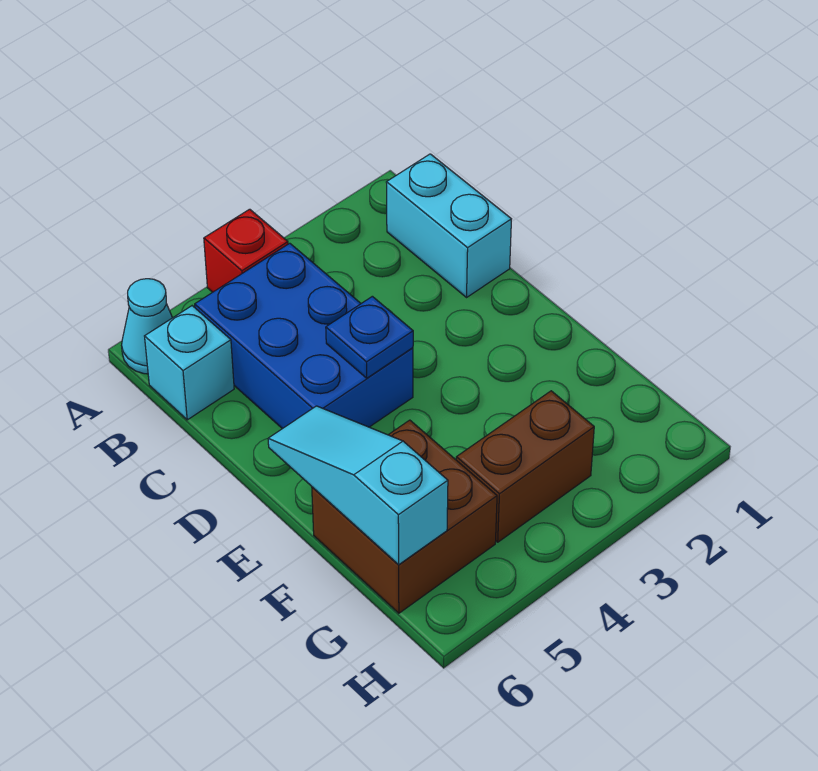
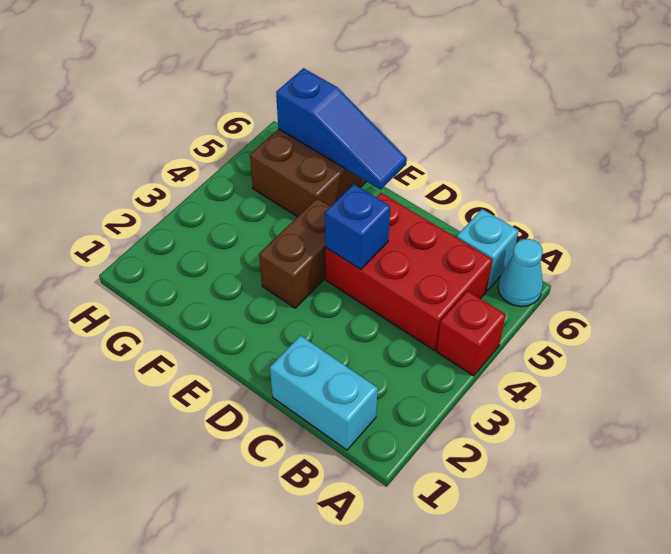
blue 2x3 brick [195,243,413,429] -> red 2x3 brick [326,193,492,350]
blue 1x1 plate [326,296,413,378] -> blue 1x1 brick [325,184,390,270]
cyan 1x3 slope [268,406,448,565] -> blue 1x3 slope [276,68,407,190]
brown 1x2 brick [456,391,594,542] -> brown 1x2 brick moved to [259,198,331,308]

